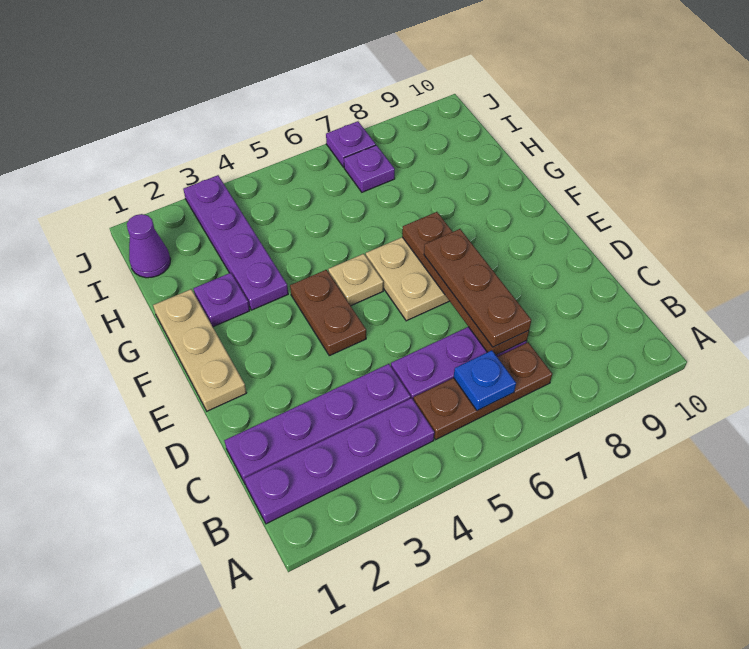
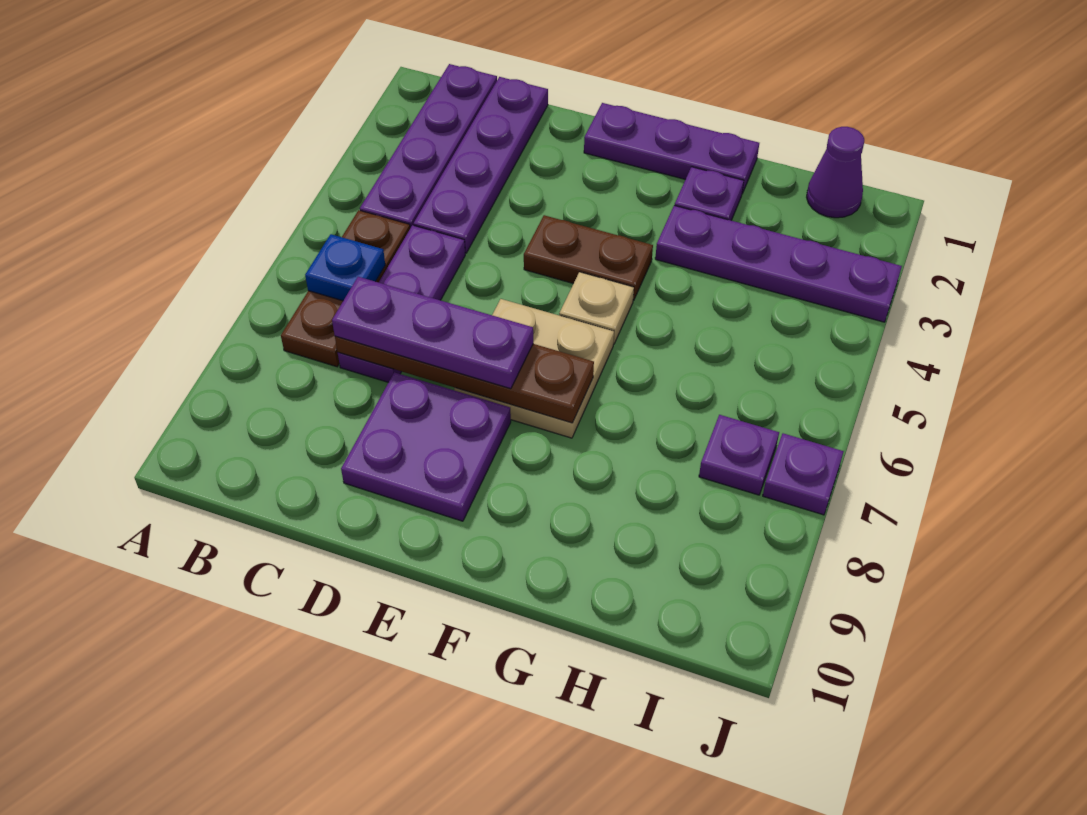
brown 1x3 plate [424,229,531,347] -> purple 1x3 plate [332,277,533,389]
none -> purple 2x2 plate [341,372,511,521]
tan 1x3 plate [153,289,246,411] -> purple 1x3 plate [584,103,759,194]

